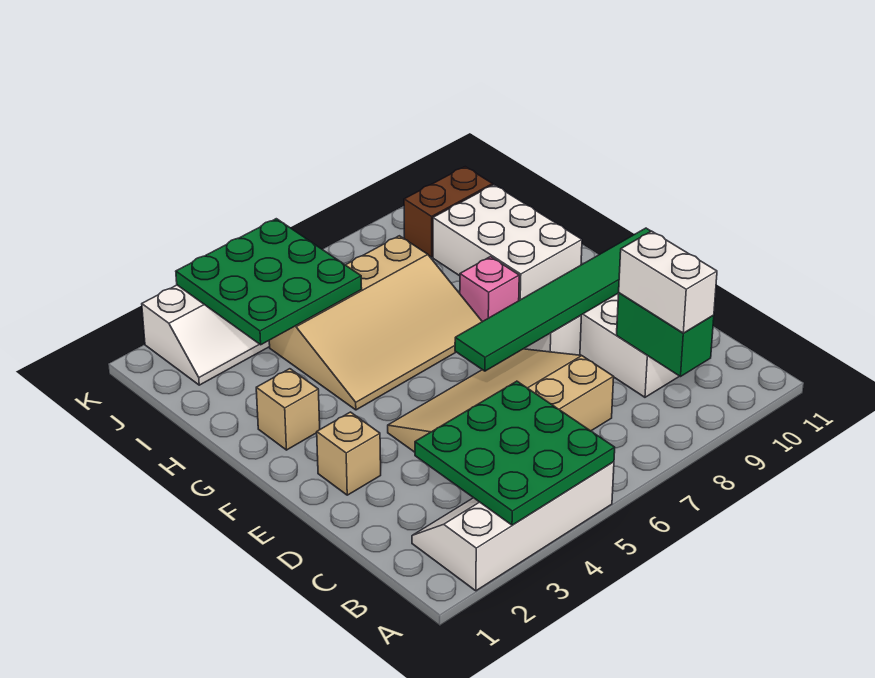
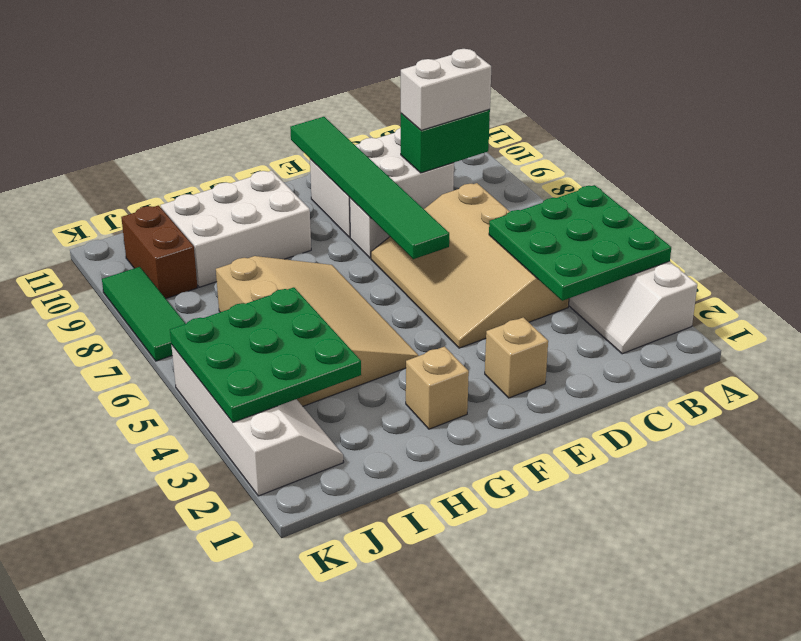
pink 1x1 brick [460,257,519,322] -> none
none -> green 1x3 tile [102,267,185,361]

